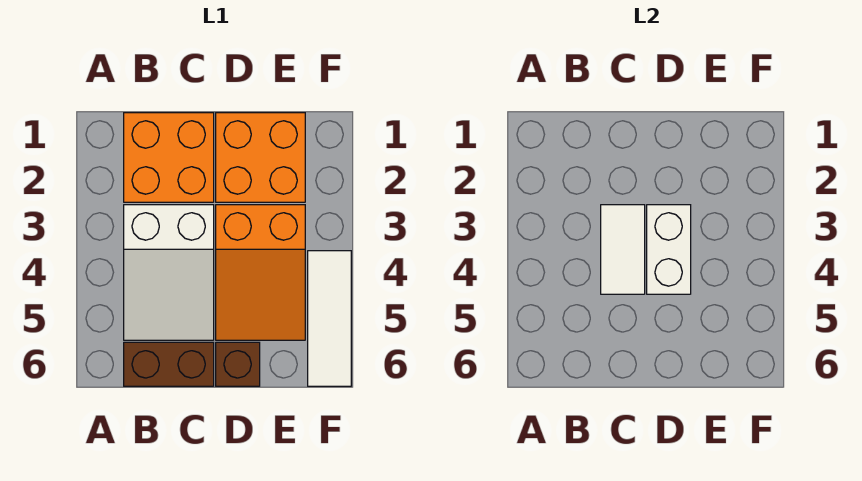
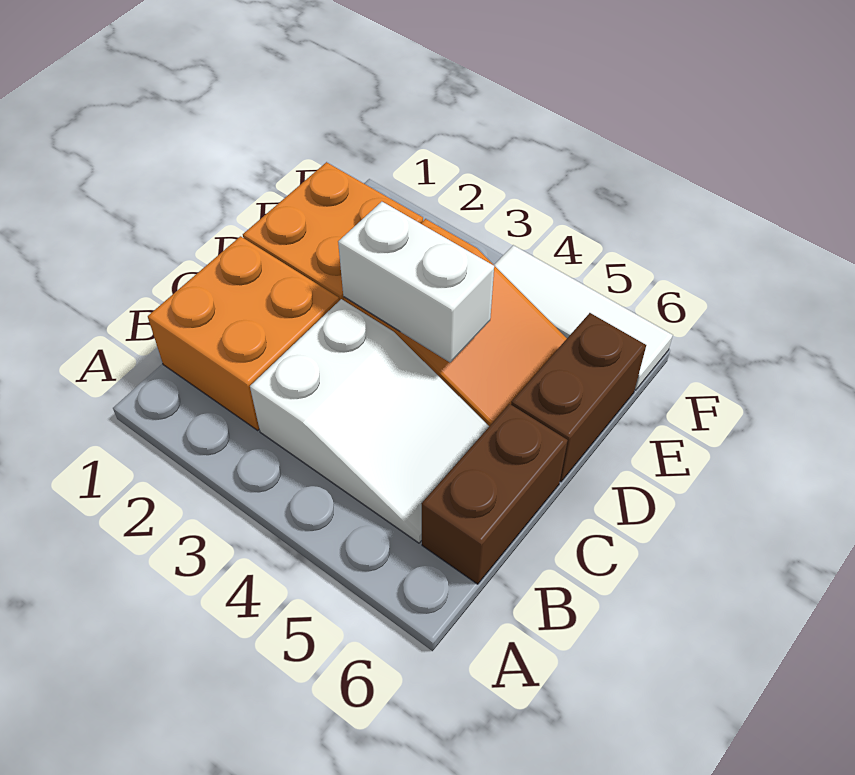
white 1x2 tile [601,205,645,294] -> none
brown 1x1 brick [216,342,260,386] -> brown 1x2 brick [511,313,646,482]

